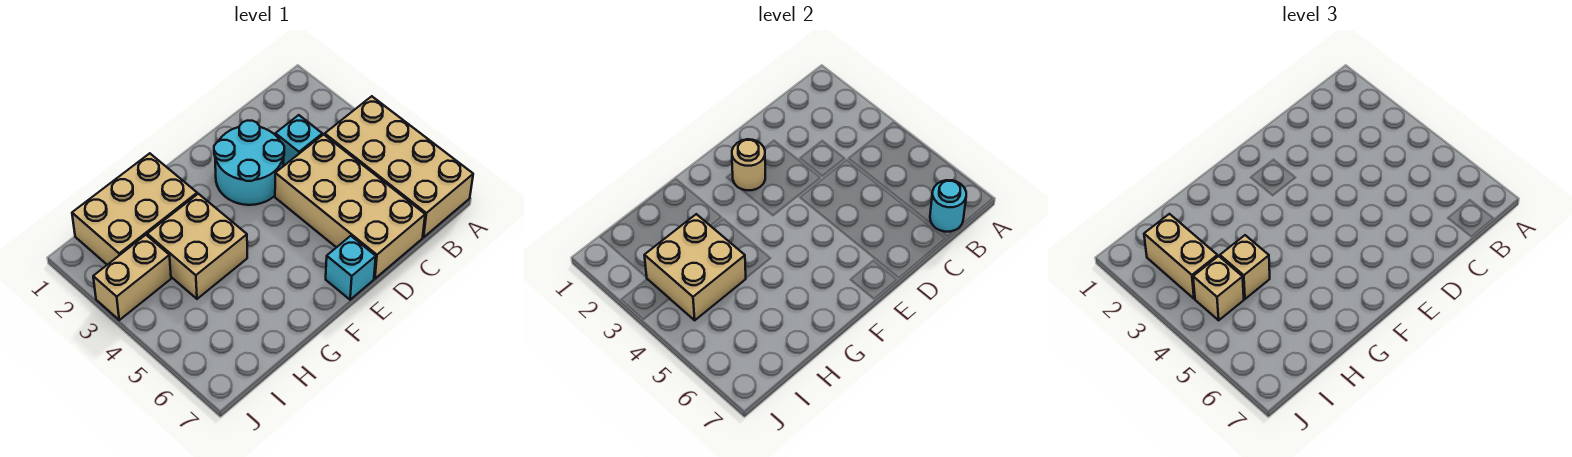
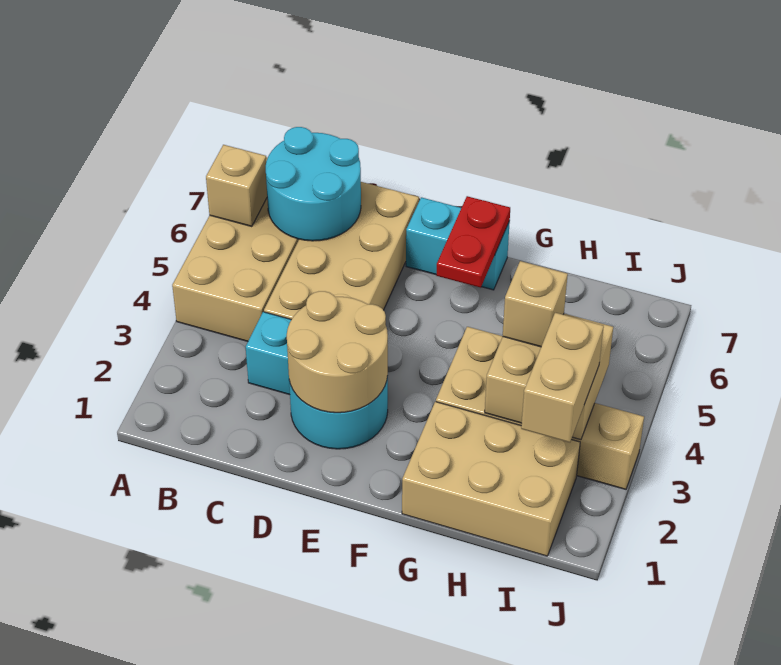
cyan 1x1 round brick [930,180,966,232] -> cyan 2x2 round brick [266,127,361,241]
tan 1x1 round brick [732,139,765,190] -> tan 2x2 round brick [287,291,388,413]
cyan 1x1 brick [326,236,376,300] -> cyan 1x2 brick [406,197,510,290]
none -> red 1x2 plate [436,196,510,288]
tan 1x1 brick [1193,256,1244,320] -> tan 1x1 brick moved to [206,145,267,226]

